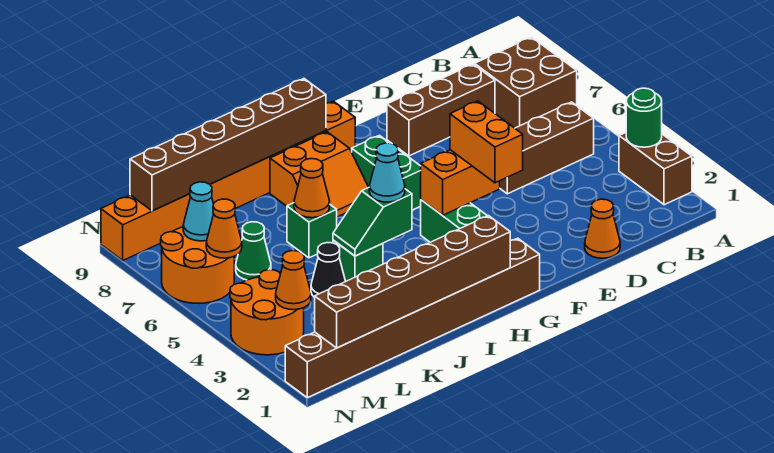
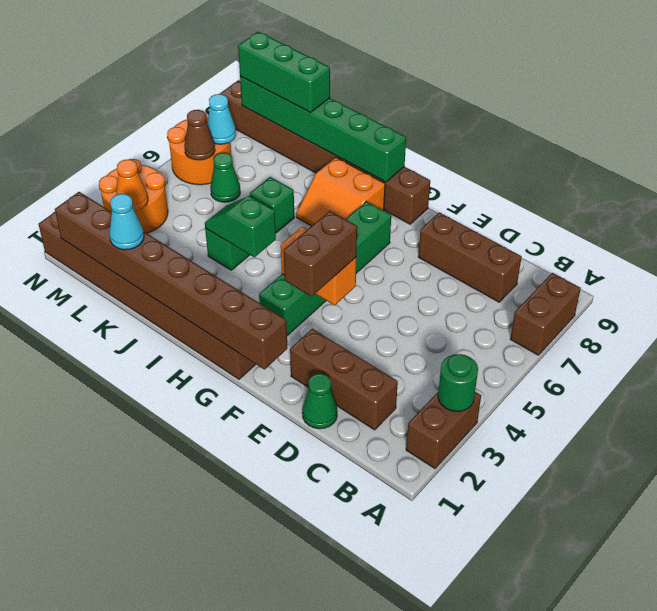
brown 2x2 brick [475,37,577,128] -> brown 1x2 brick [510,273,581,355]
brown 1x3 brick [500,102,594,194] -> brown 1x3 brick moved to [290,329,398,430]
orange 1x1 cone [585,199,620,258] -> green 1x1 cone [302,374,337,429]
orange 1x2 brick [450,101,523,183] -> brown 1x2 brick [284,211,357,297]
orange 1x8 brick [101,101,355,260] -> brown 1x8 brick [220,80,430,224]
brown 1x6 brick [315,216,510,348] -> brown 1x8 brick [55,192,287,369]
brown 1x6 brick [130,79,326,211] -> green 1x6 brick [240,76,406,182]
cyan 1x1 cone [369,143,405,202] -> cyan 1x1 cone moved to [110,194,144,250]
orange 1x1 cone [294,159,330,218] -> none
black 1x1 cone [311,243,346,297] -> none
none -> green 1x3 brick [238,32,330,113]
orange 1x1 cone [206,199,242,258] -> brown 1x1 cone [184,110,215,160]

